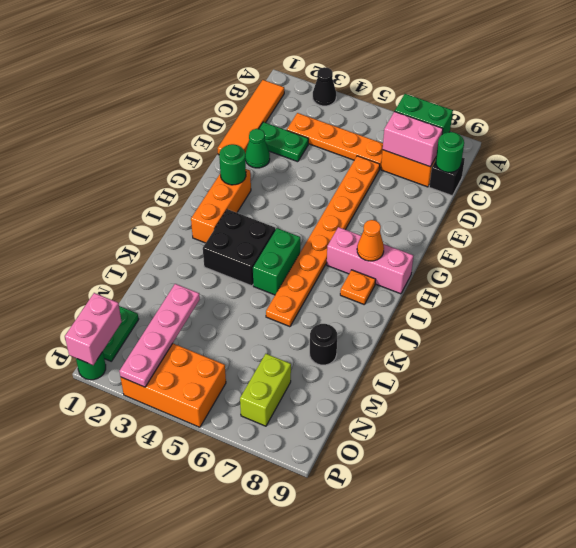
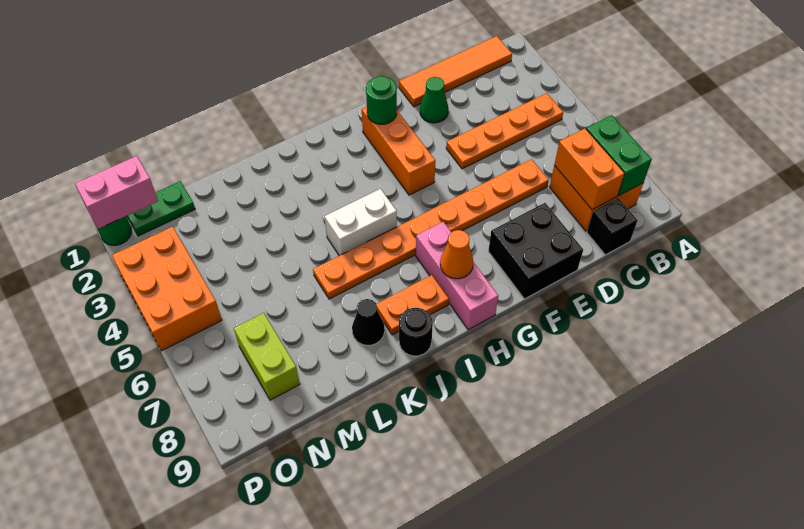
black 1x1 cone [313,67,336,106] -> black 1x1 cone moved to [352,299,385,345]
orange 1x4 plate [287,113,383,169] -> orange 1x4 plate turned to [446,93,563,169]
pink 1x2 brick [383,111,443,167] -> orange 1x2 brick [554,129,625,210]
green 1x1 round brick [436,132,464,172] -> none
green 1x2 plate [259,122,308,162] -> none
orange 1x3 brick [191,169,251,243] -> orange 1x3 brick turned to [362,107,436,195]
black 2x2 brick [203,209,275,286] -> black 2x2 brick moved to [488,203,583,299]
green 1x2 brick [253,228,300,295] -> white 1x2 brick [325,189,397,256]
orange 1x1 plate [340,270,376,304] -> orange 1x2 plate [377,275,449,335]
black 1x1 round brick [310,324,337,365] -> black 1x1 round brick moved to [399,308,433,356]
pink 1x4 plate [119,284,200,387] -> none
lime 1x2 brick [240,354,291,426] -> lime 1x2 brick turned to [234,313,300,400]

